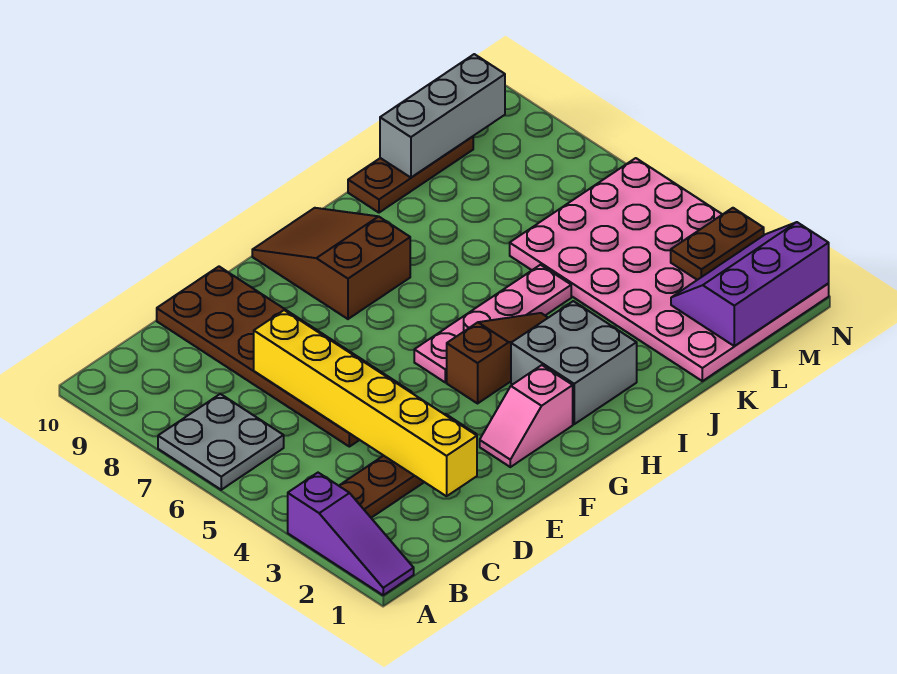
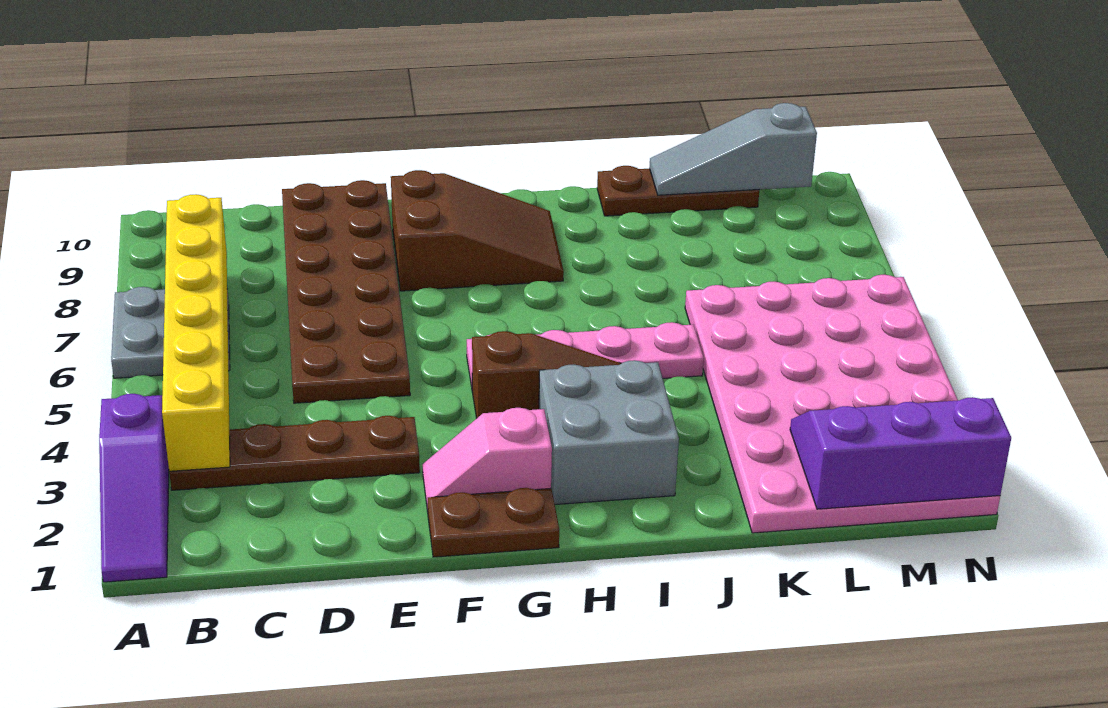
yellow 1x6 brick [254,310,477,496] -> yellow 1x6 brick moved to [162,194,230,471]
brown 2x3 slope [252,208,410,319] -> brown 2x3 slope turned to [391,170,564,291]
grey 1x3 brick [380,54,505,178] -> grey 1x3 slope [649,103,817,195]
brown 1x2 plate [671,208,764,280] -> brown 1x2 plate moved to [427,488,559,557]

